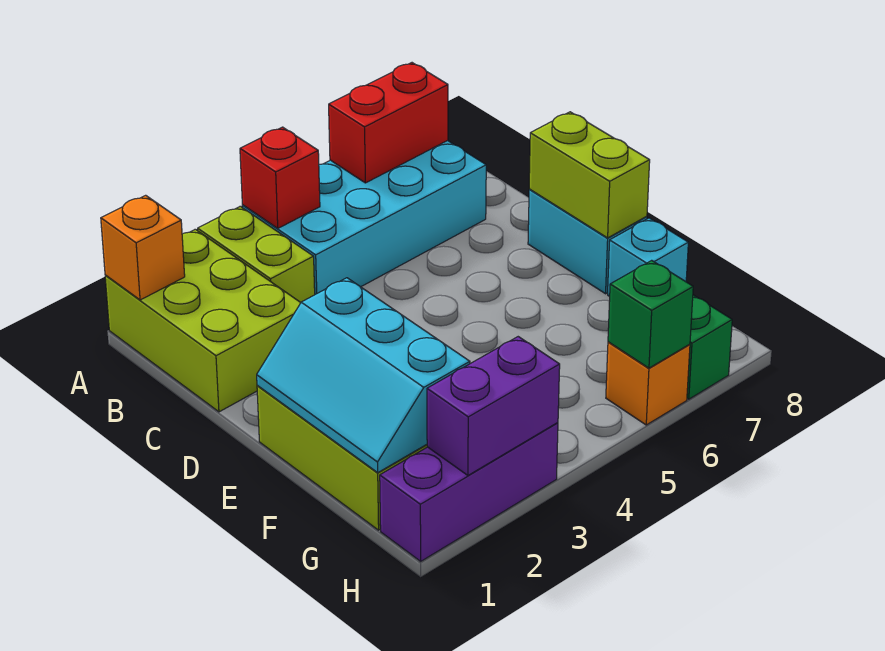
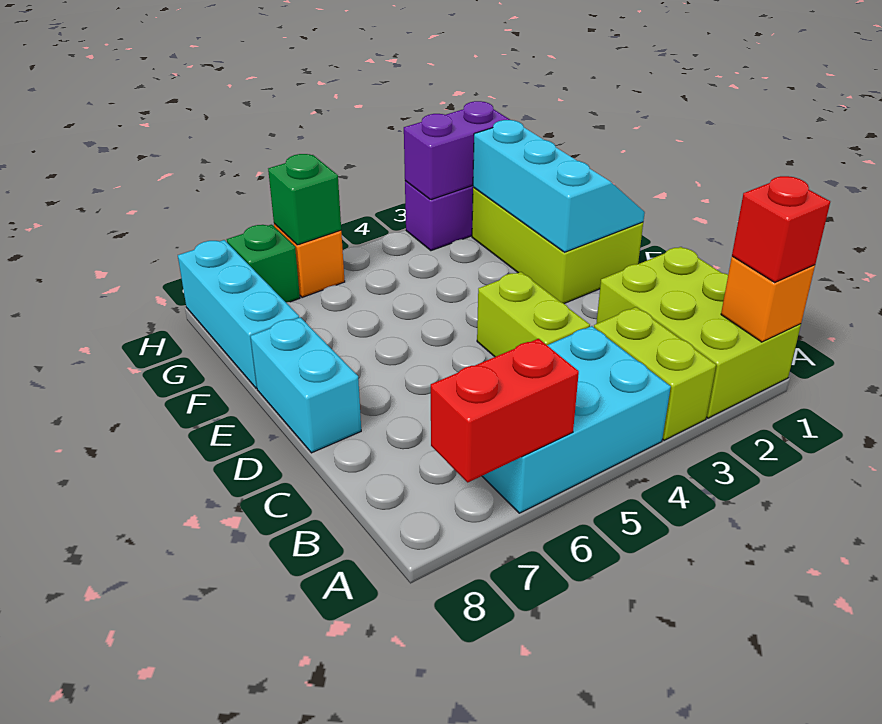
cyan 2x4 brick [242,141,486,294] -> cyan 2x3 brick [482,326,671,513]
red 1x1 brick [240,127,320,228] -> red 1x1 brick moved to [732,176,830,282]
lime 1x2 brick [529,112,650,238] -> lime 1x2 brick moved to [477,272,590,357]
cyan 1x1 brick [608,218,688,296] -> cyan 1x3 brick [178,240,299,388]

